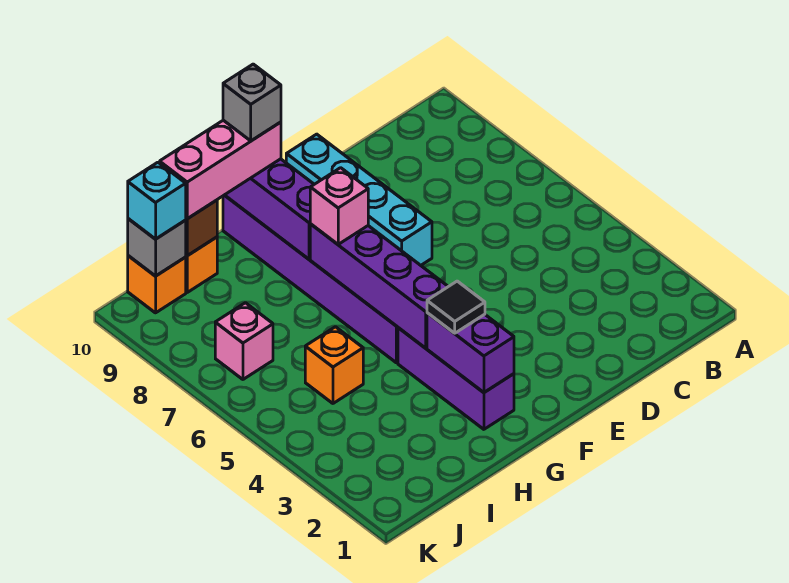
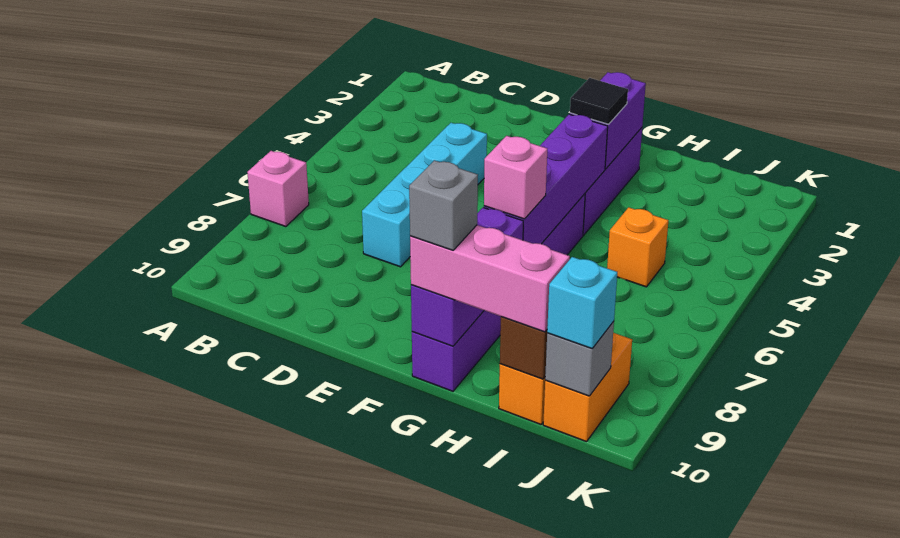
cyan 1x4 brick [286,134,432,265] -> cyan 1x4 brick moved to [362,123,487,267]
pink 1x1 brick [215,303,273,379] -> pink 1x1 brick moved to [247,151,309,227]
orange 1x1 brick [128,256,186,313] -> orange 1x2 brick [543,332,632,442]

